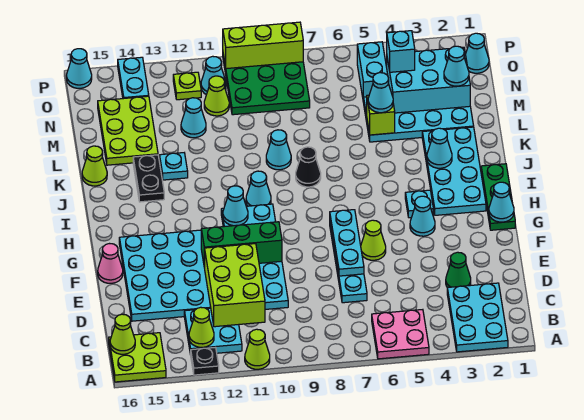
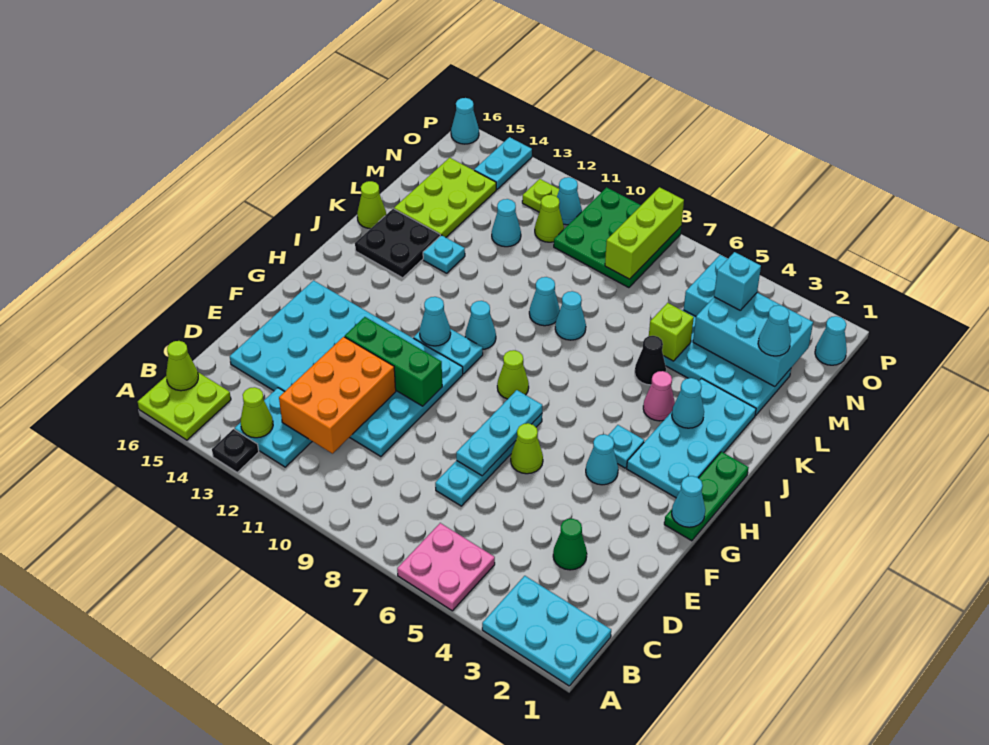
cyan 2x3 plate [447,283,508,352] -> cyan 2x3 plate turned to [482,576,611,686]
lime 1x1 cone [245,329,270,369] -> lime 1x1 cone moved to [497,350,529,399]
lime 2x3 brick [205,244,265,327] -> orange 2x3 brick [279,337,396,454]
pink 1x1 cone [98,244,123,283] -> pink 1x1 cone moved to [643,371,675,421]
black 1x1 cone [296,147,321,187] -> black 1x1 cone moved to [635,336,666,385]
black 1x2 plate [133,155,164,202] -> black 2x2 plate [355,209,440,278]
cyan 1x1 cone [368,73,393,113] -> cyan 1x1 cone moved to [555,291,586,340]
lime 1x3 brick [223,22,303,69] -> lime 1x3 brick turned to [605,187,684,279]

